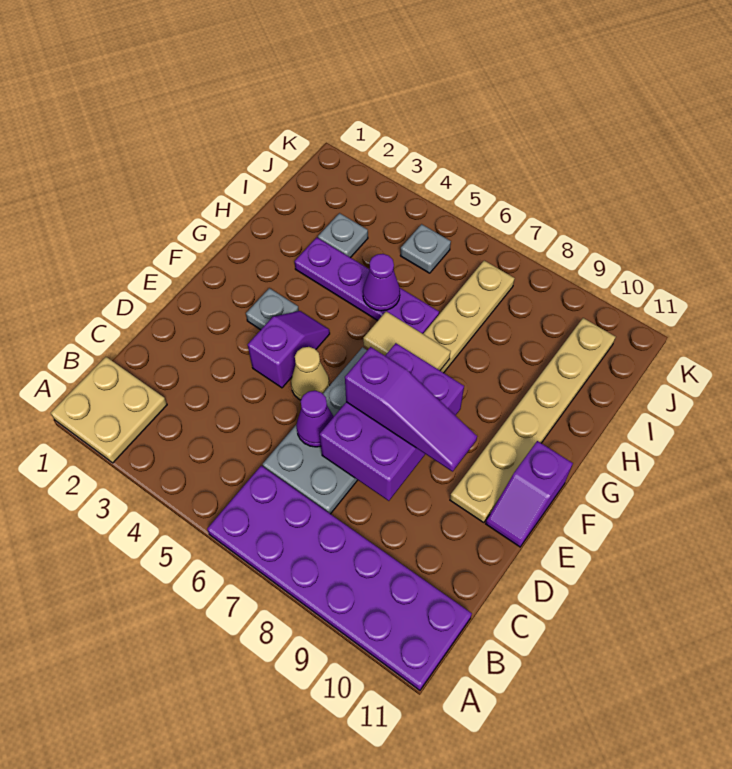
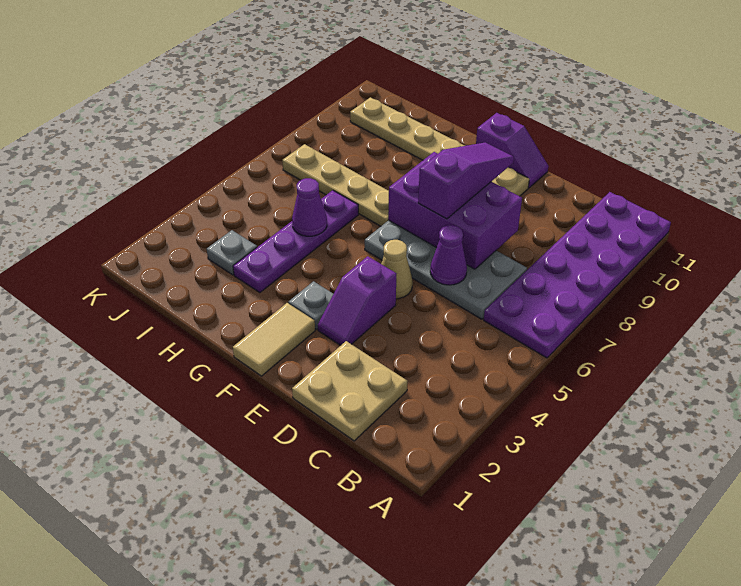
tan 2x2 plate [51,357,167,463] -> tan 2x2 plate moved to [292,341,407,441]
purple 1x2 slope [248,311,330,388] -> purple 1x2 slope turned to [318,256,396,345]
tan 1x2 tile [363,312,451,370] -> tan 1x2 tile moved to [233,303,315,376]
grey 1x1 plate [400,224,451,273] -> none

